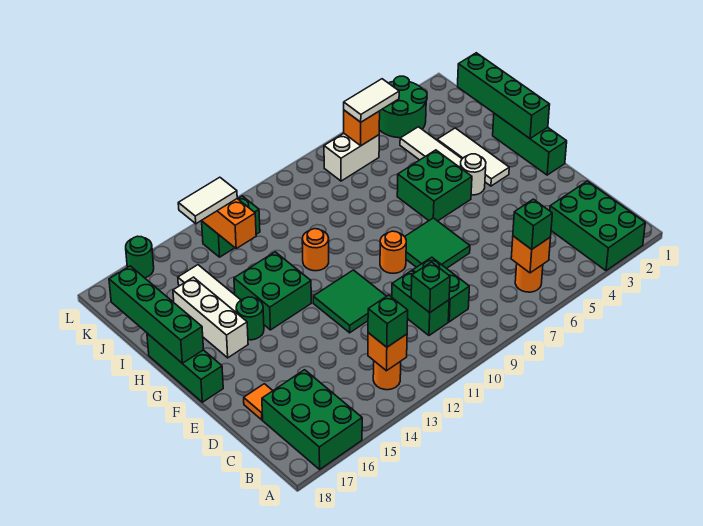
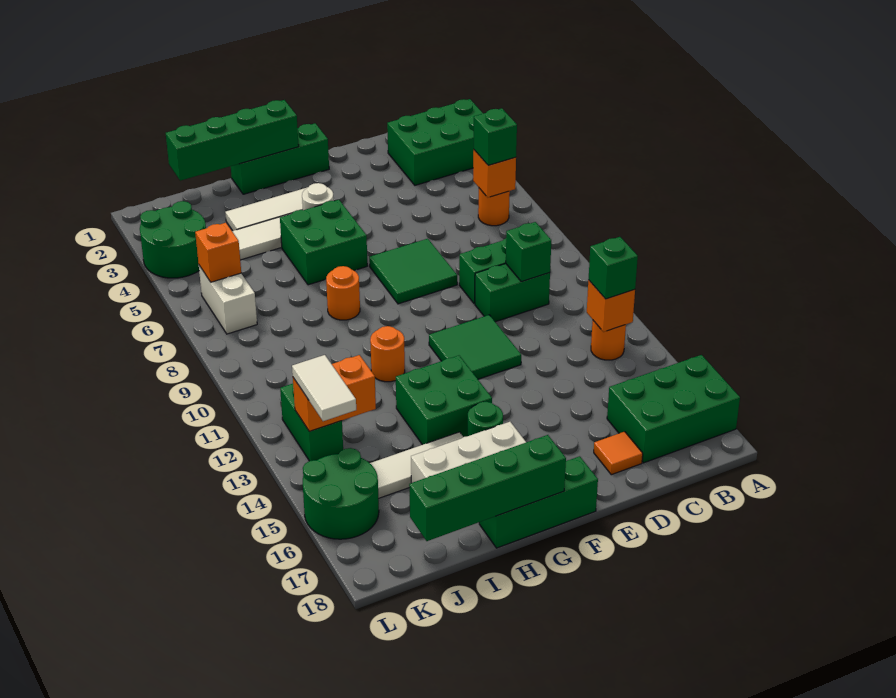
orange 1x1 round brick [380,231,406,273] -> orange 1x1 round brick moved to [326,266,360,320]
white 1x2 tile [344,79,399,122] -> none
green 1x1 round brick [126,236,154,278] -> green 2x2 round brick [303,448,379,539]

